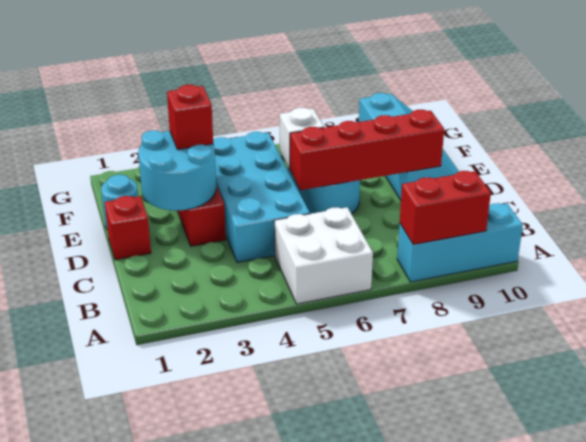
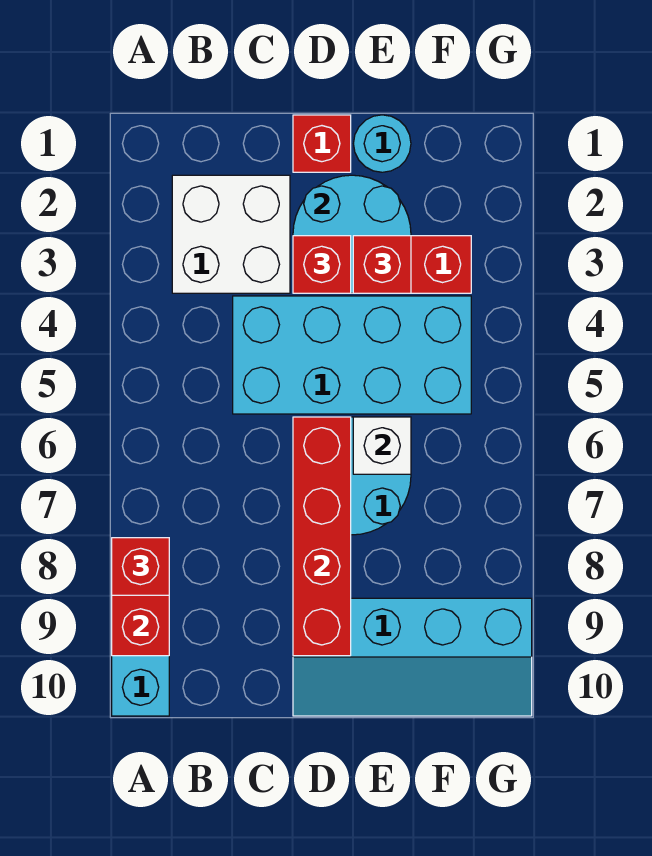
white 2x2 brick [274,207,373,304] -> white 2x2 brick moved to [172,175,290,293]
none -> red 1x1 brick [112,538,169,595]
none -> red 1x1 brick [293,236,351,293]

